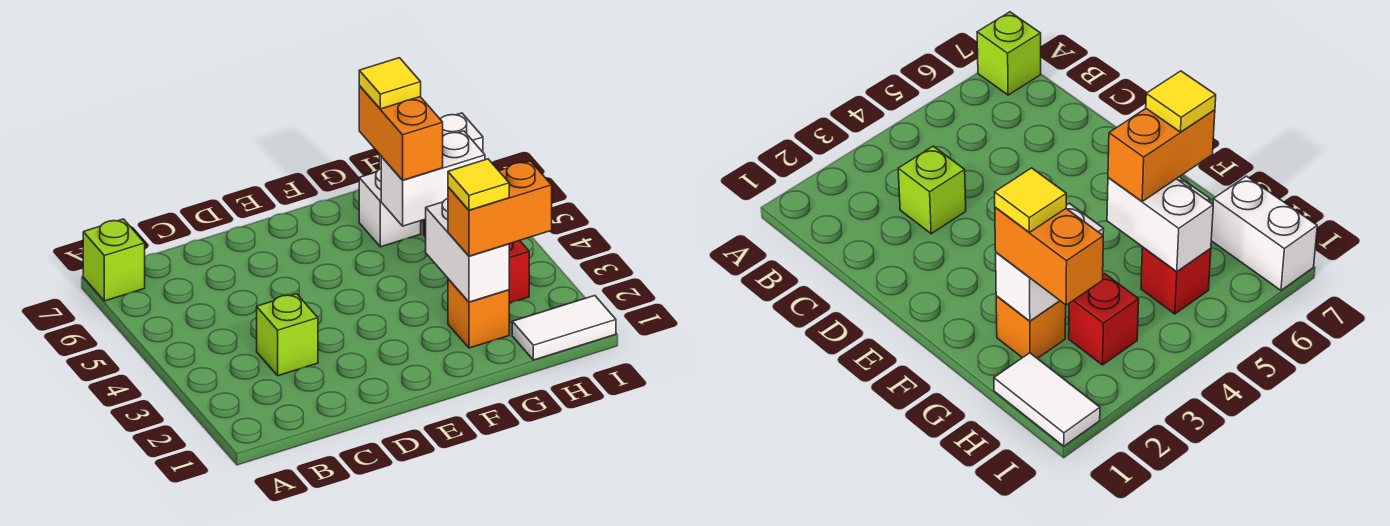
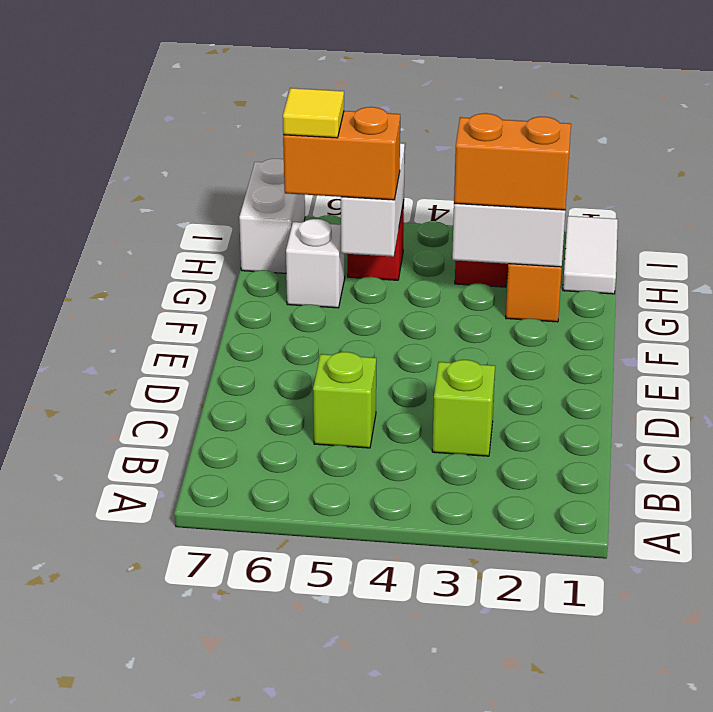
lime 1x1 brick [83,219,145,301] -> lime 1x1 brick moved to [313,352,376,448]
orange 1x2 brick [448,161,552,256] -> orange 1x2 brick turned to [454,113,571,210]
yellow 1x1 tile [448,159,509,210] -> none

